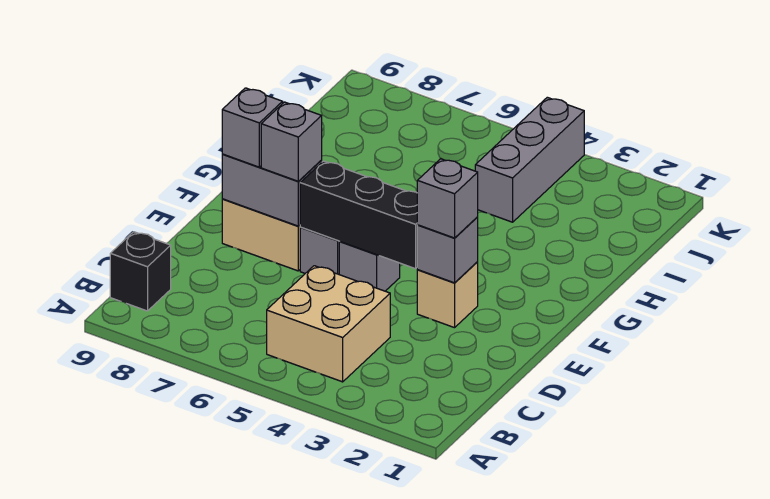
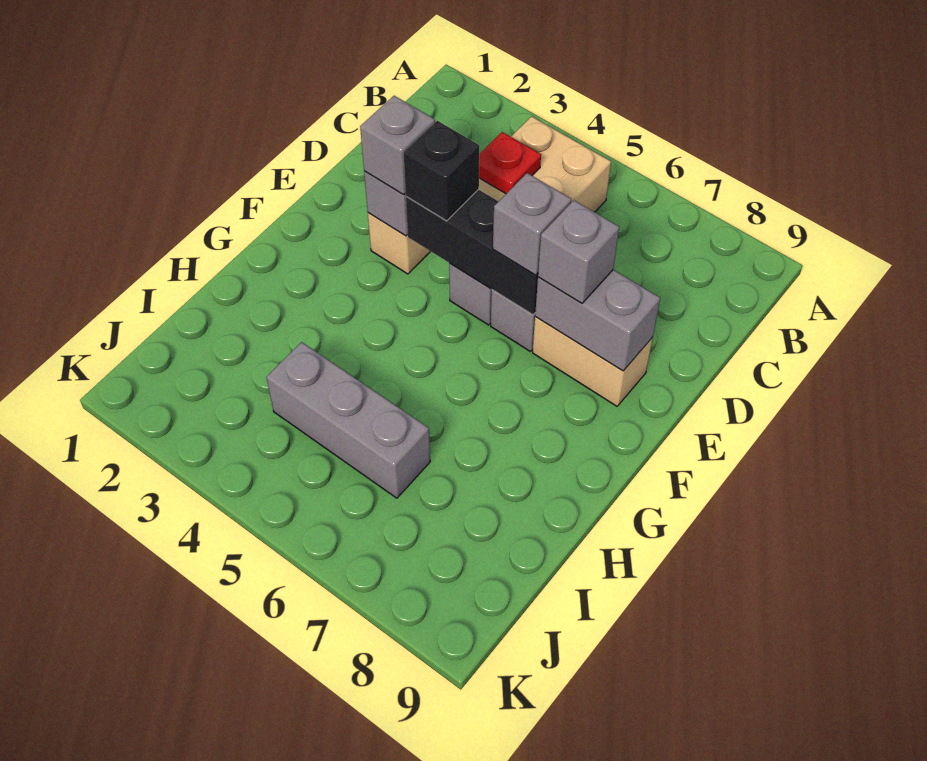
black 1x1 brick [110,232,171,311] -> black 1x1 brick moved to [404,121,479,221]
none -> red 1x1 plate [479,132,541,194]
grey 1x1 brick [222,88,283,167] -> grey 1x1 brick moved to [493,173,571,275]
grey 1x3 brick [475,97,584,222] -> grey 1x3 brick turned to [266,342,430,498]

